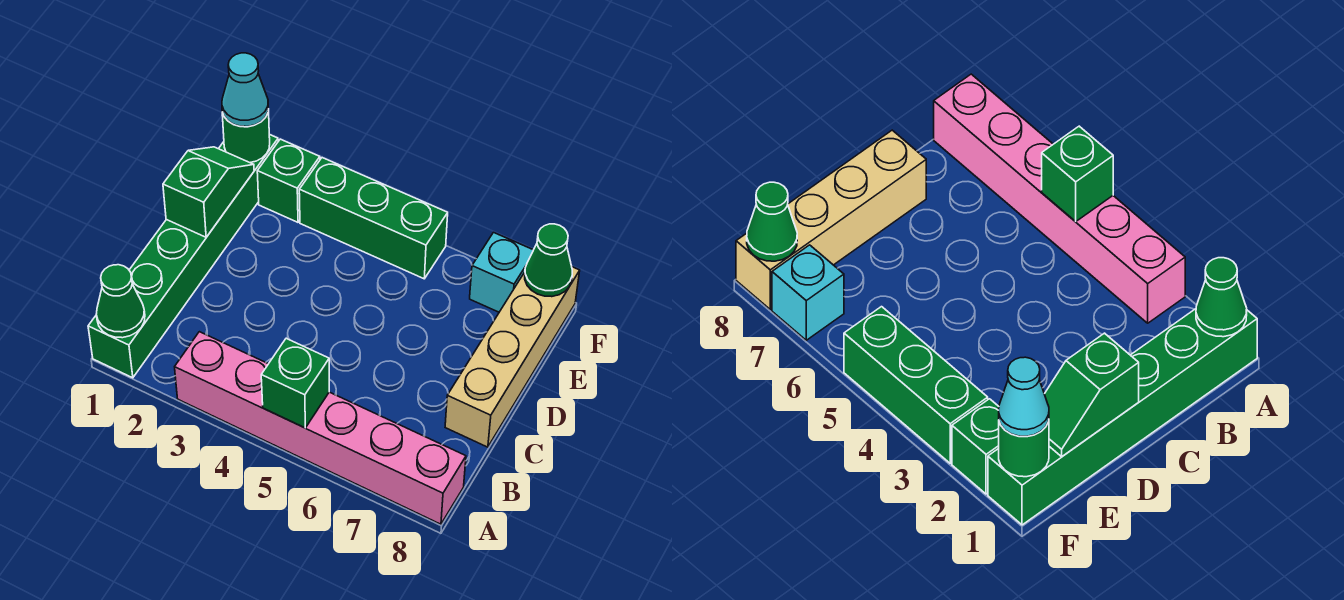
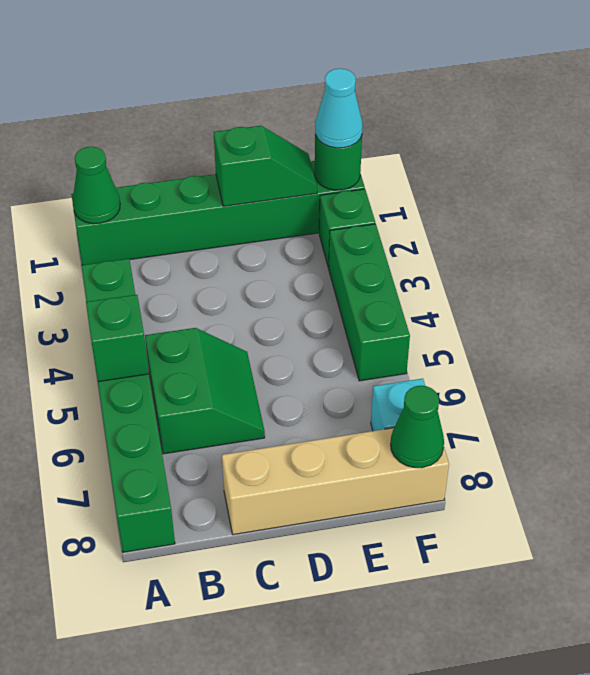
pink 1x6 brick [175,332,466,524] -> green 1x6 brick [82,259,175,552]
none -> green 2x2 slope [145,328,265,454]

